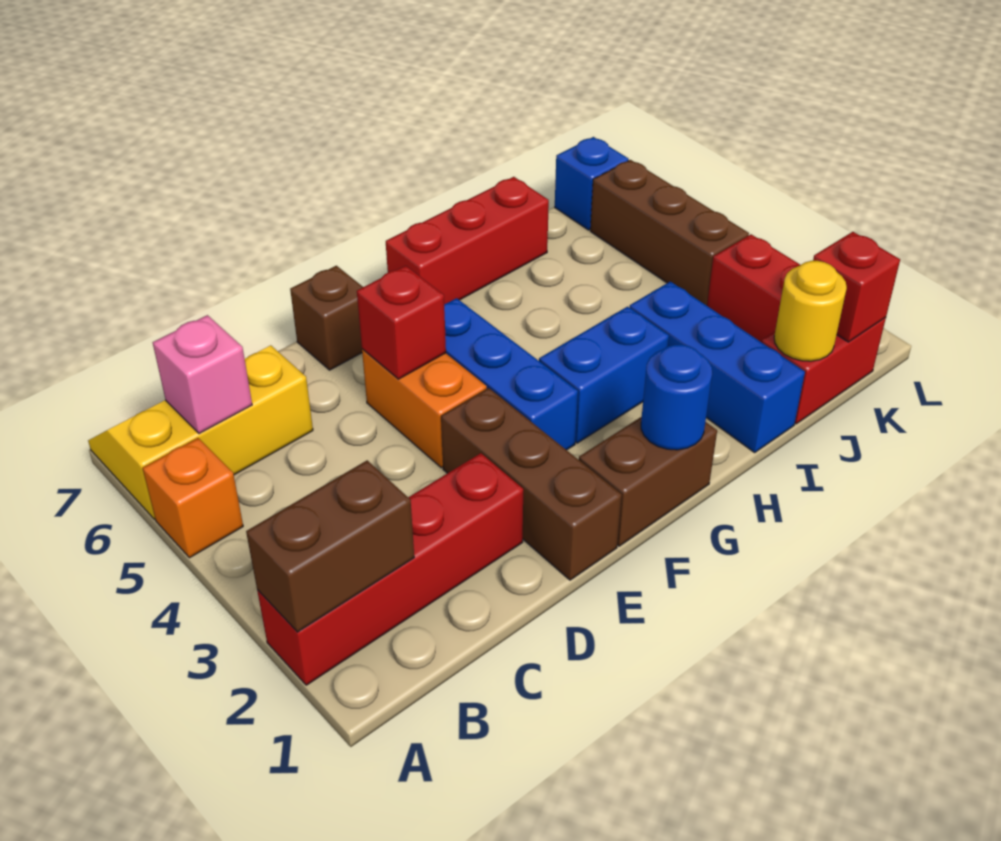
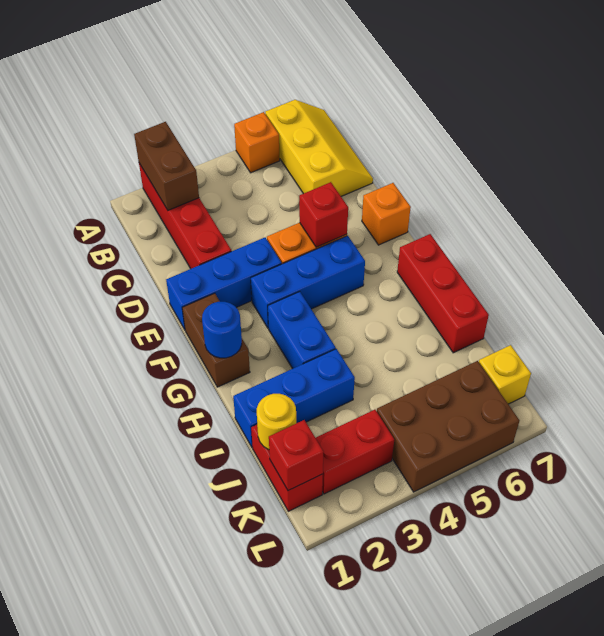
pink 1x1 brick [153,315,252,434] -> none
brown 1x3 brick [441,388,622,580] -> blue 1x3 brick [166,238,282,329]
brown 1x1 brick [290,266,363,370] -> orange 1x1 brick [362,183,411,245]
brown 1x3 brick [590,160,749,306] -> brown 2x3 brick [377,361,519,492]
blue 1x1 brick [555,137,629,230] -> yellow 1x1 brick [479,345,531,404]

